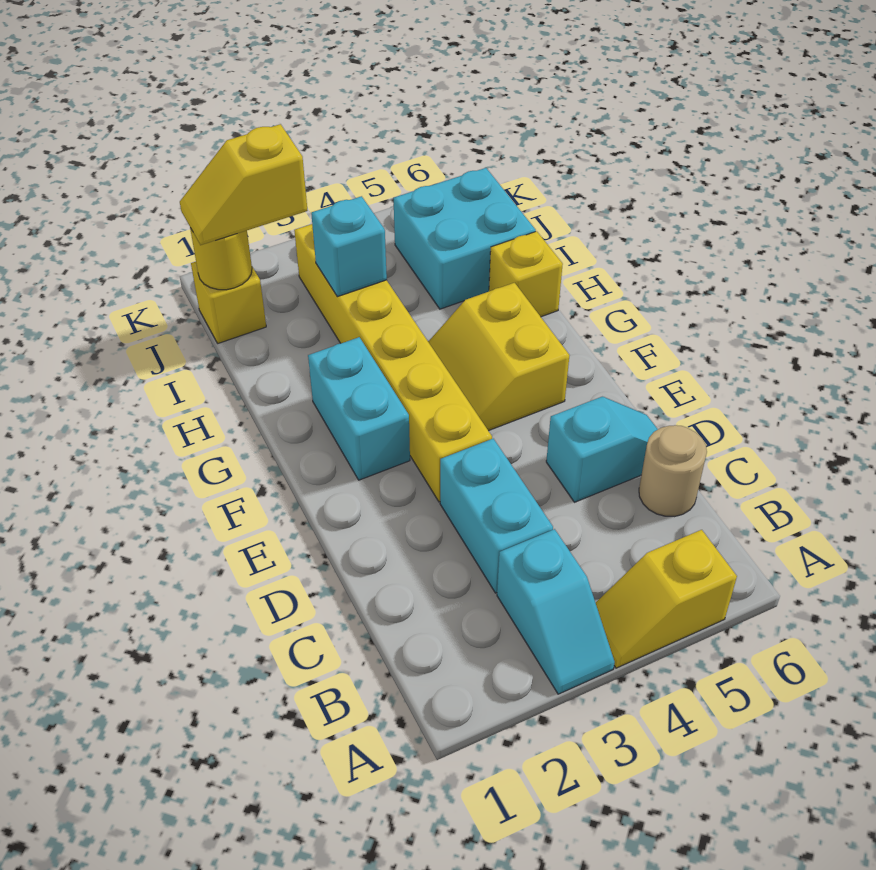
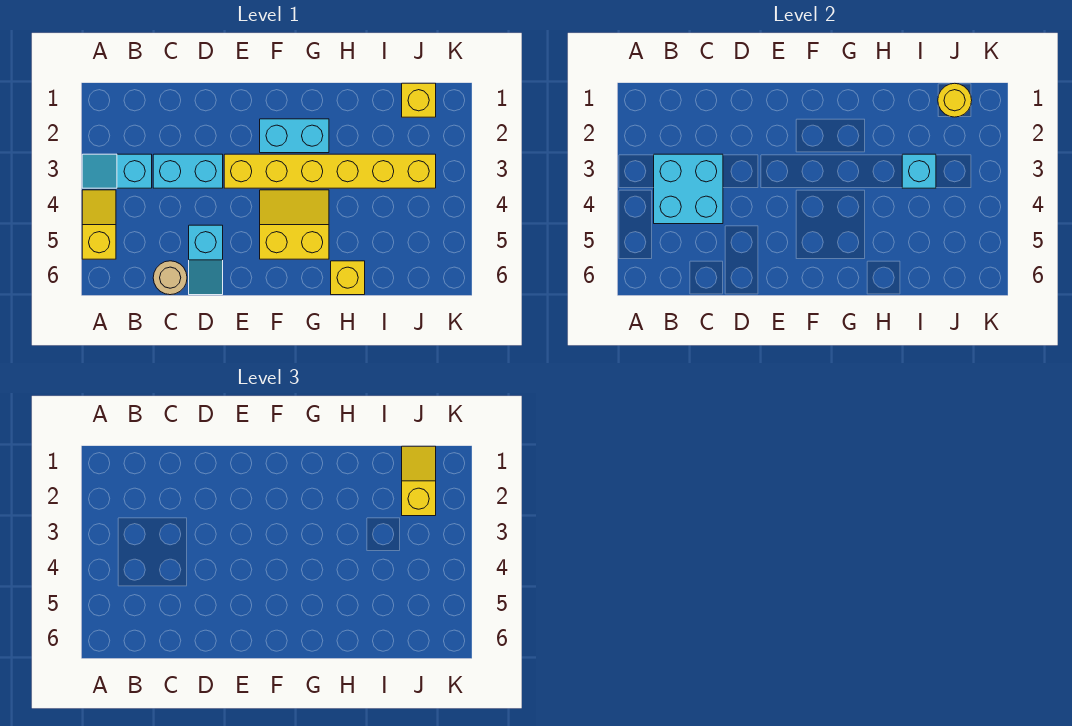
cyan 2x2 brick [393,168,536,309] -> cyan 2x2 brick moved to [654,154,723,224]

